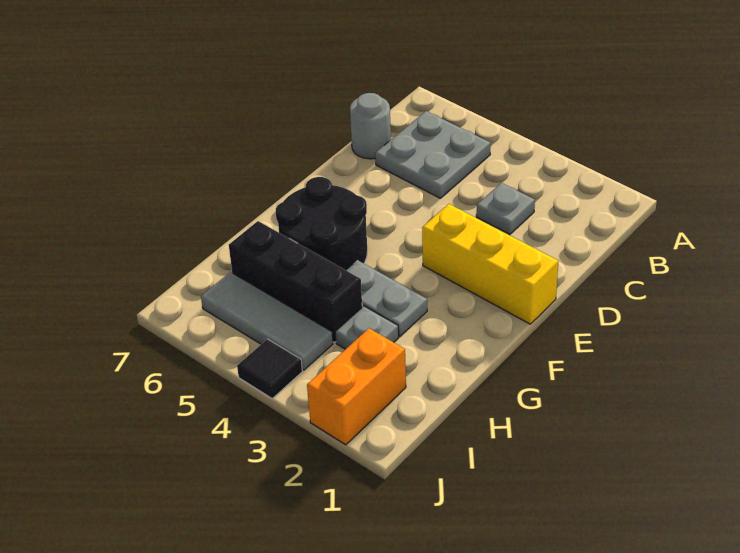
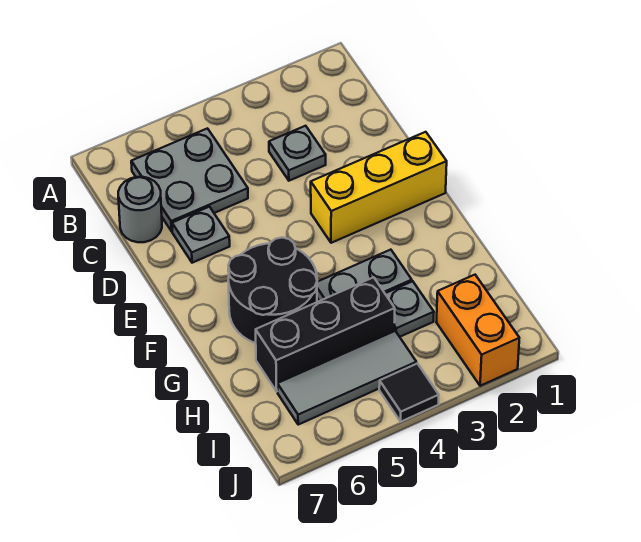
none -> grey 1x1 plate [172,207,230,263]

